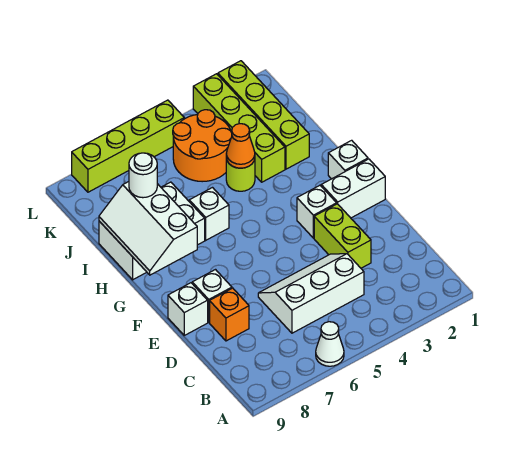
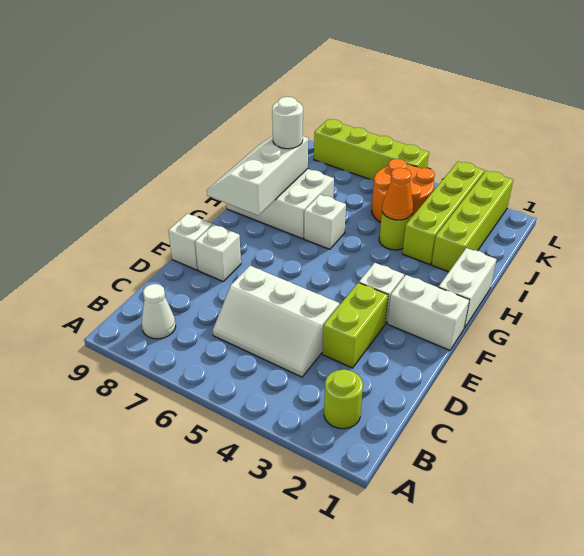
white 1x1 cone [316,322,344,366] -> white 1x1 cone moved to [142,284,176,339]
none -> lime 1x1 round brick [324,369,363,429]
white 2x3 slope [258,254,364,333] -> white 2x3 slope turned to [213,266,339,377]
orange 1x1 brick [210,288,249,341] -> none
white 1x1 brick [328,140,368,179] -> white 1x2 brick [439,248,497,328]

